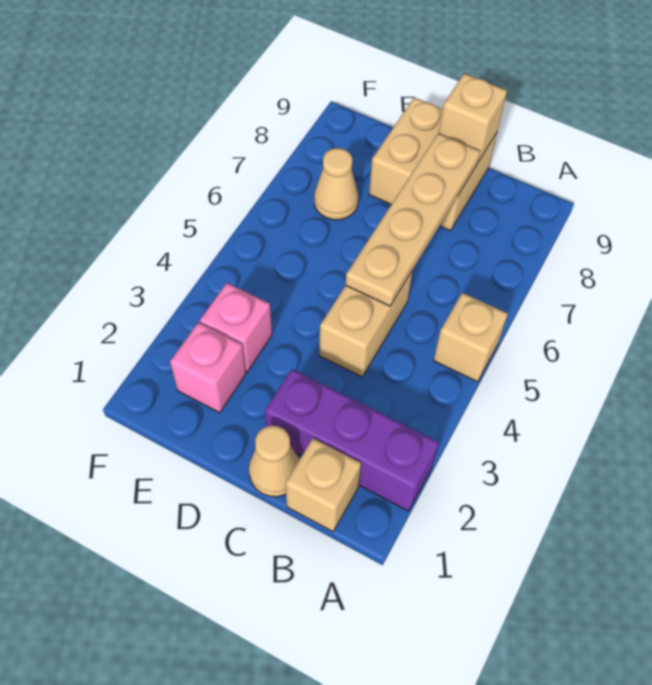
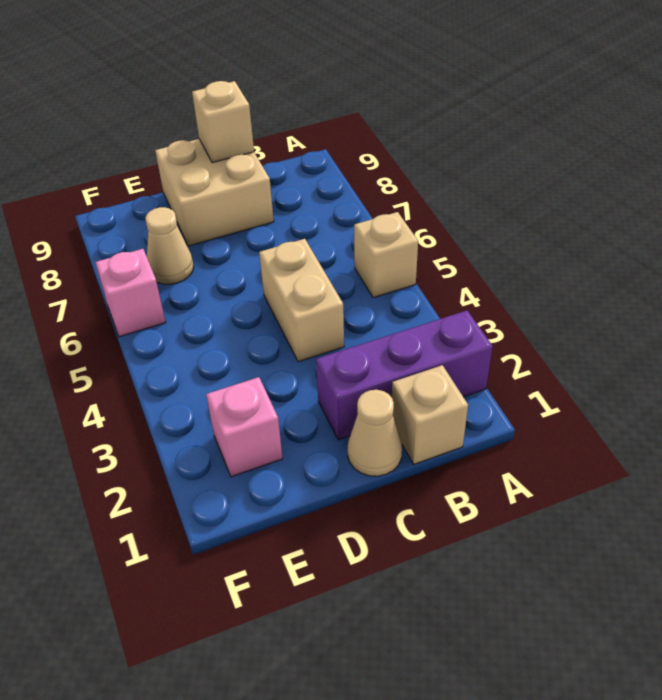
tan 1x4 plate [346,133,480,306] -> none
pink 1x1 brick [200,283,272,372] -> pink 1x1 brick moved to [95,249,166,337]

